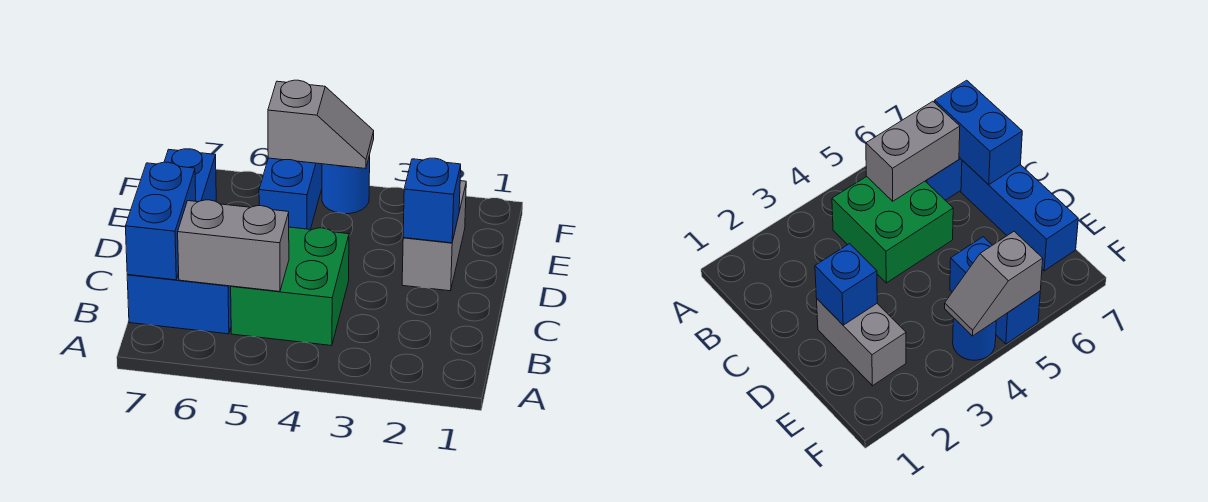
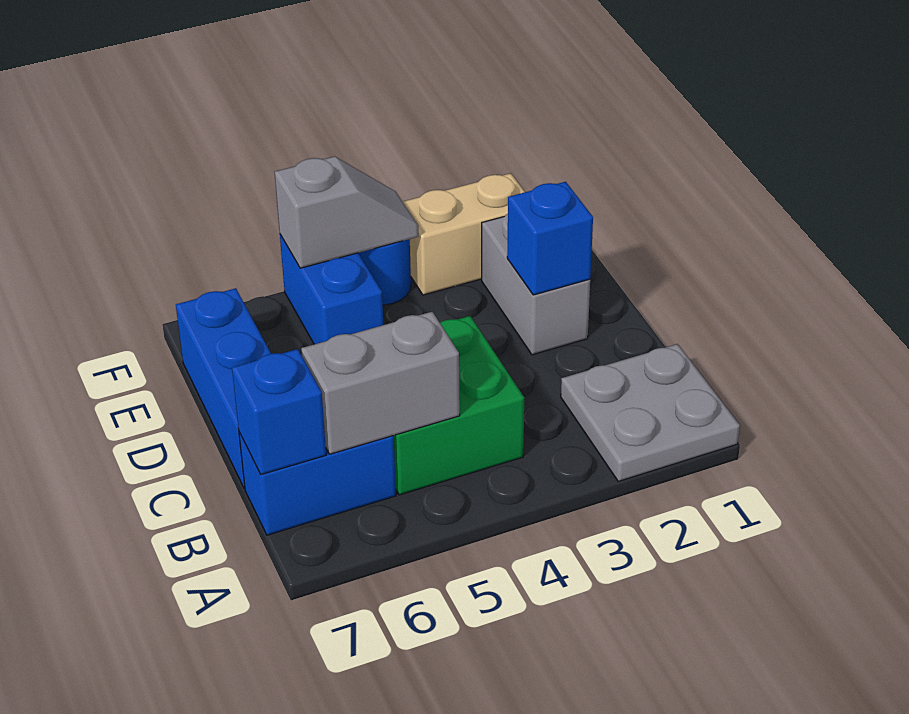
none -> grey 2x2 plate [561,344,740,481]
blue 1x2 brick [126,162,196,280] -> blue 1x1 brick [232,349,326,475]
none -> tan 1x2 brick [403,173,525,295]

